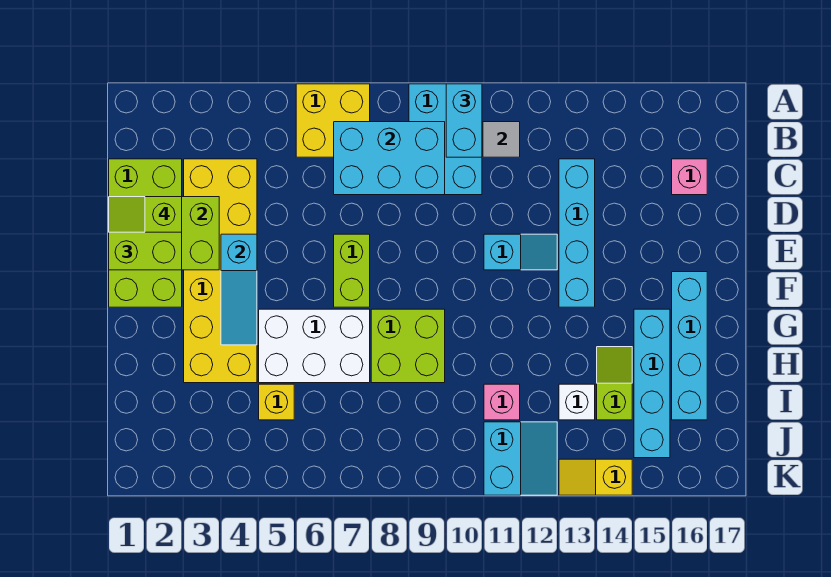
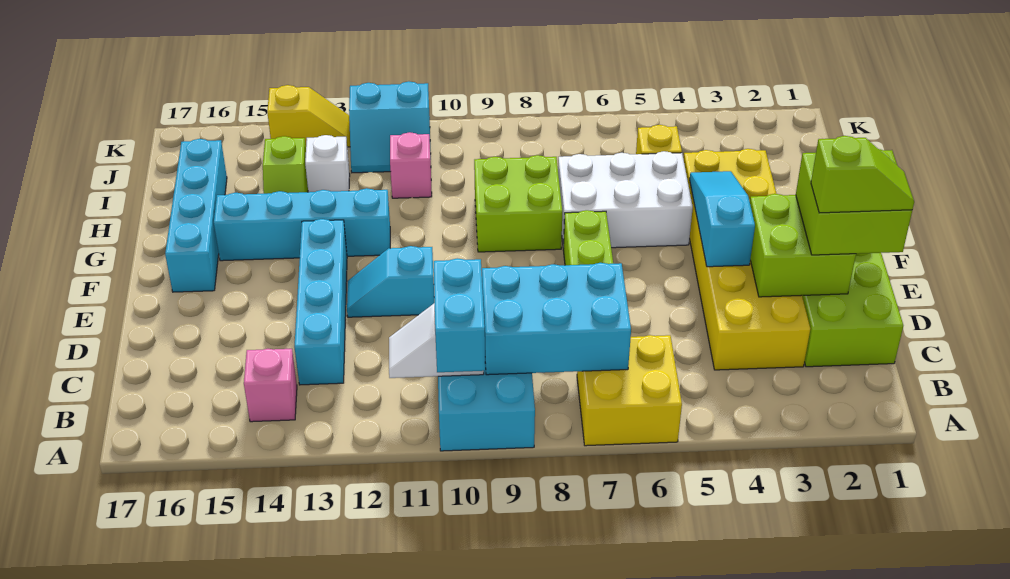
pink 1x1 brick [672,159,707,195] -> pink 1x1 brick moved to [244,349,297,422]
cyan 1x4 brick [634,309,670,458] -> cyan 1x4 brick turned to [214,188,390,261]
cyan 2x2 slope [484,422,557,495] -> cyan 2x2 slope turned to [349,81,431,173]

